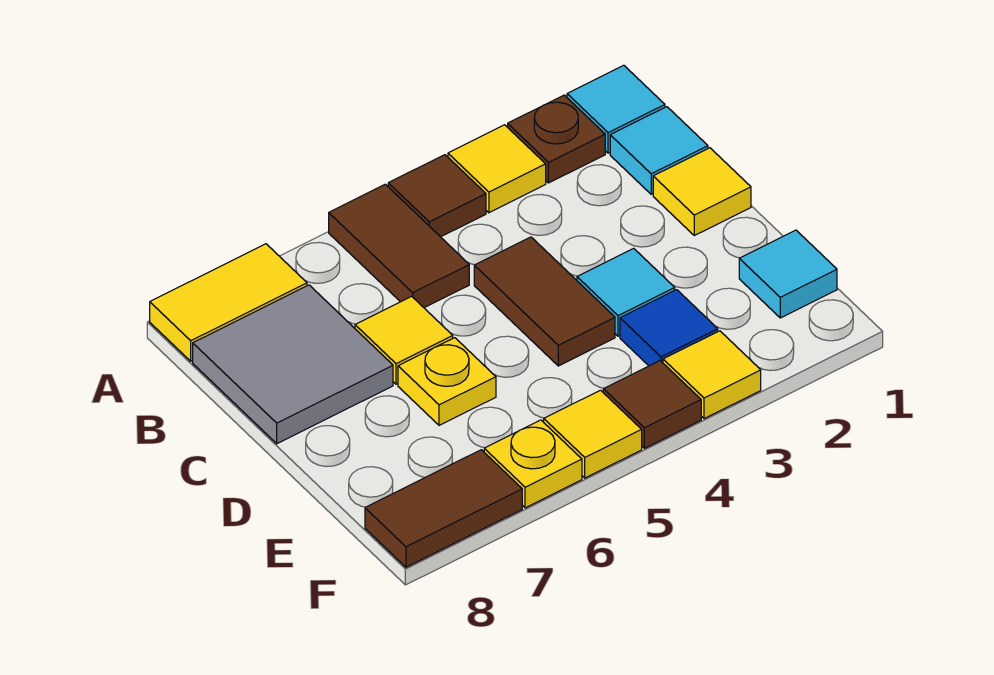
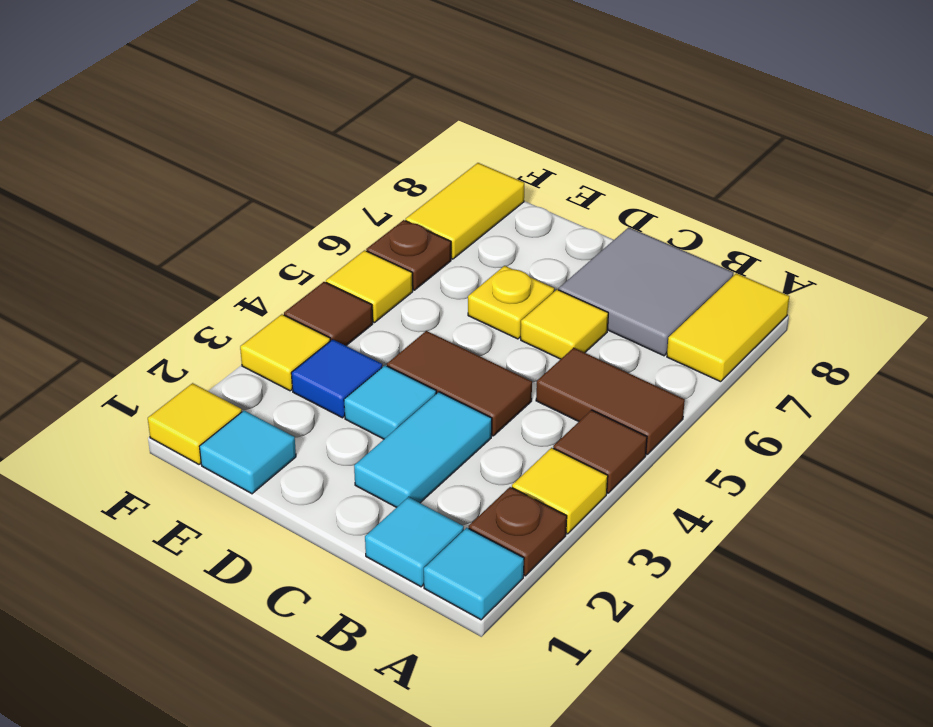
yellow 1x1 tile [653,148,751,235] -> yellow 1x1 tile moved to [148,383,242,464]
none -> cyan 1x2 tile [354,392,492,507]
yellow 1x1 plate [484,420,582,508] -> brown 1x1 plate [366,220,451,290]
brown 1x2 tile [365,450,522,567] -> yellow 1x2 tile [406,163,524,259]

